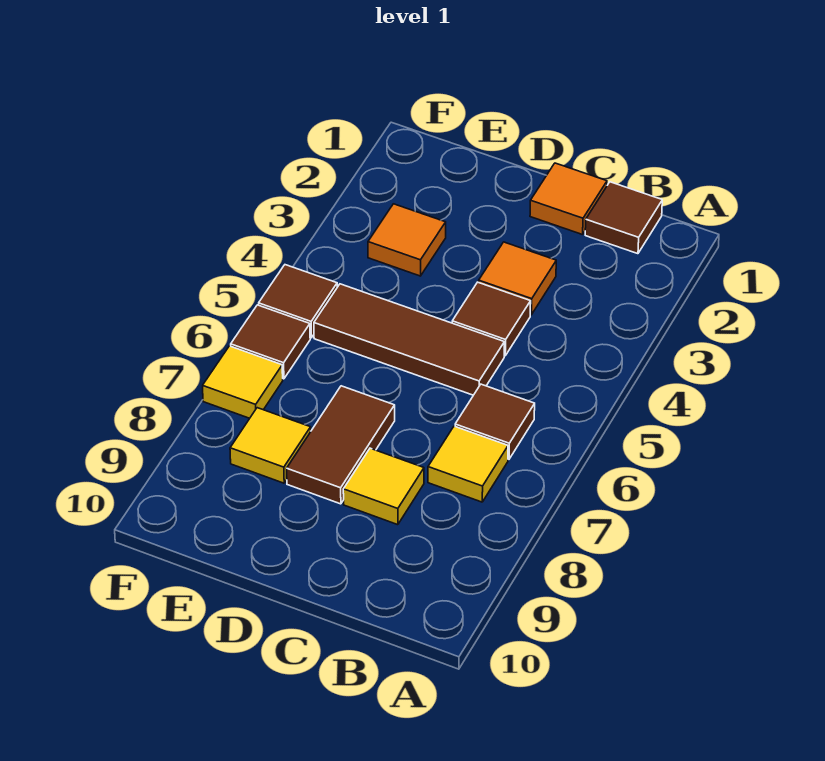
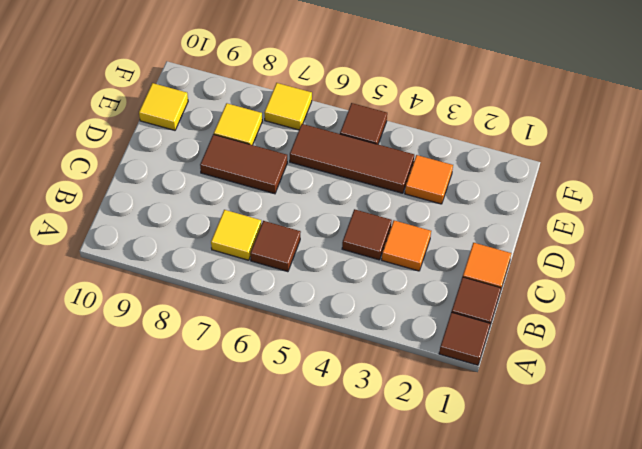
brown 1x3 tile [314,284,504,395] -> brown 1x3 tile turned to [290,124,414,193]
yellow 1x1 tile [343,448,424,525] -> yellow 1x1 tile moved to [139,83,188,130]
brown 1x1 tile [231,305,310,379] -> brown 1x1 tile moved to [439,312,490,365]

